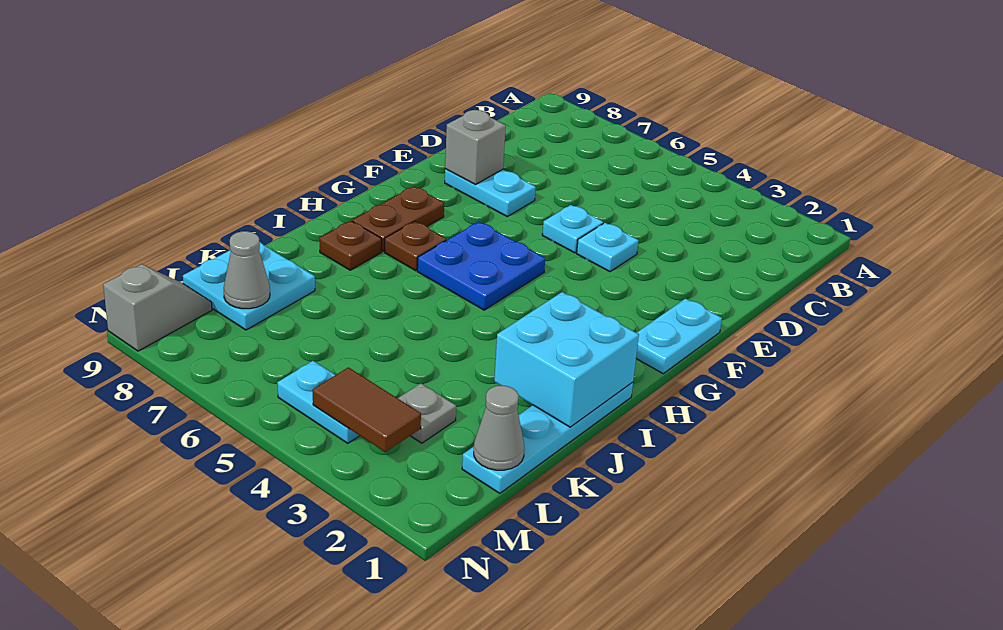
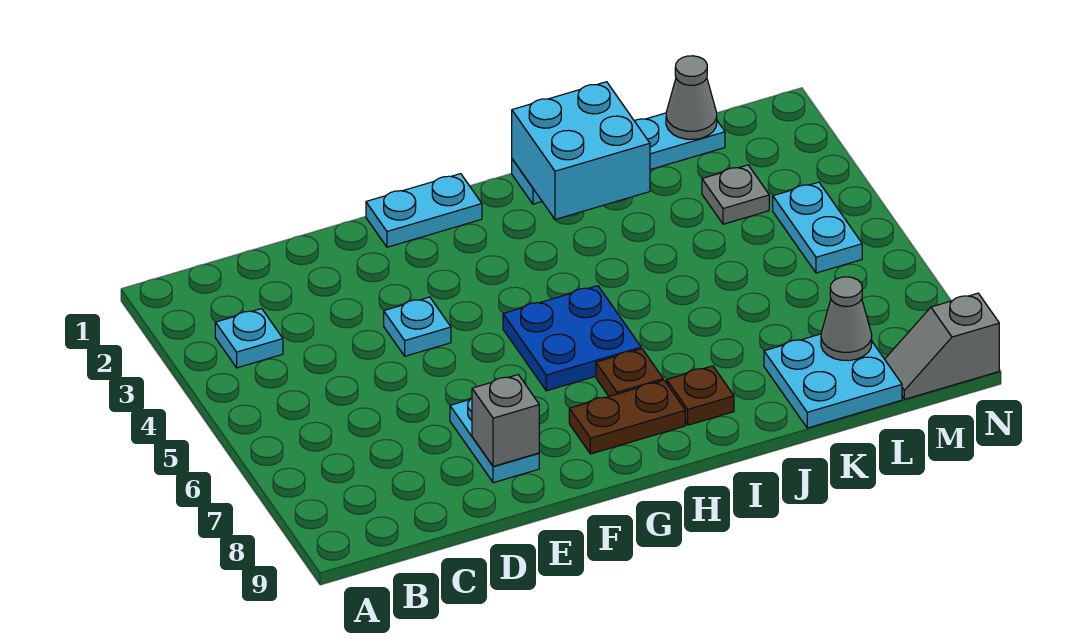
cyan 1x1 plate [542,205,603,253] -> cyan 1x1 plate moved to [215,309,283,368]
brown 1x2 tile [313,367,421,452] -> none

